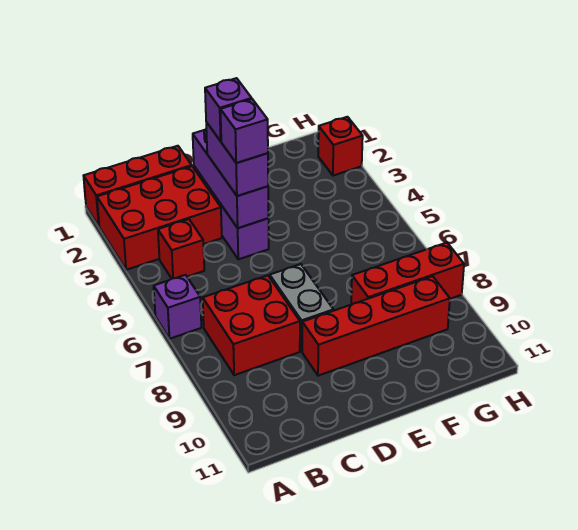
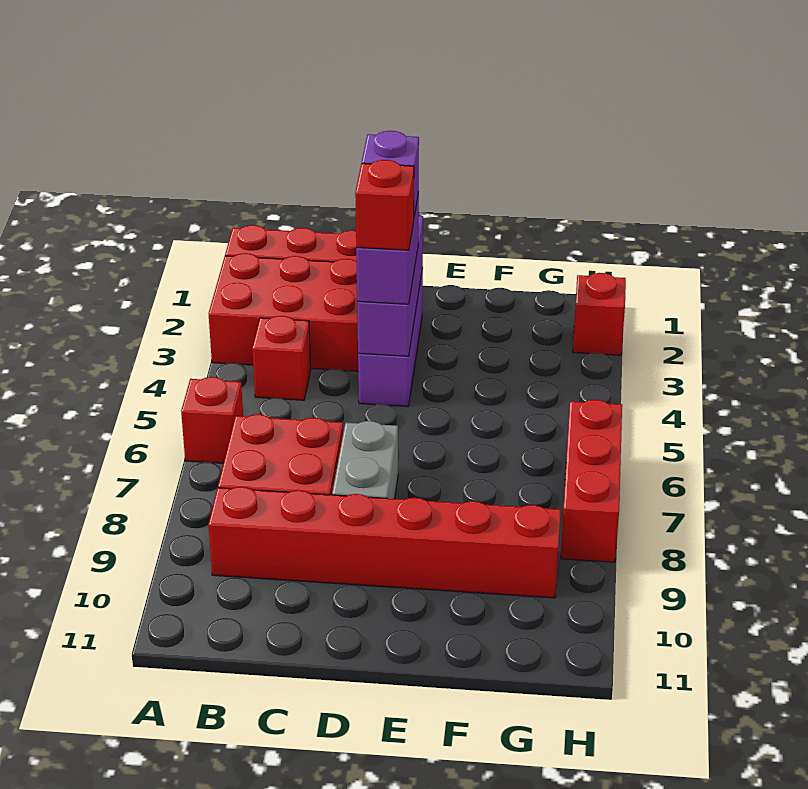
purple 1x1 brick [154,275,201,339] -> red 1x1 brick [181,377,243,463]
purple 1x1 brick [220,99,268,163] -> red 1x1 brick [355,160,414,250]
red 1x4 brick [302,276,450,376] -> red 1x6 brick [208,487,561,598]
red 1x3 brick [351,243,464,304] -> red 1x3 brick turned to [561,400,622,562]

